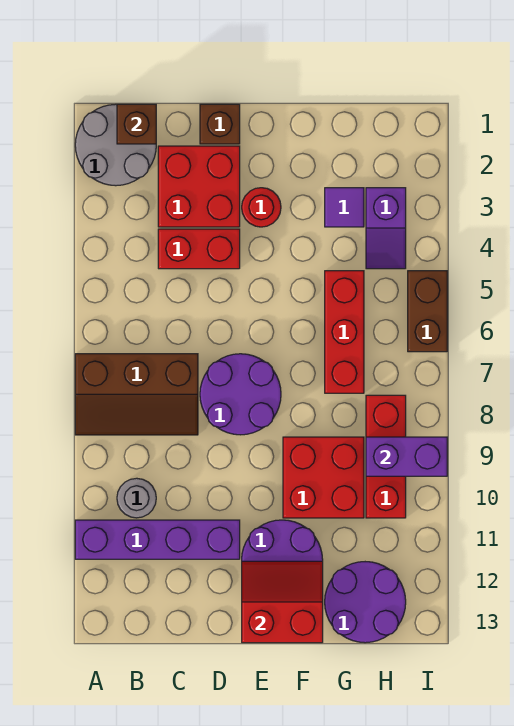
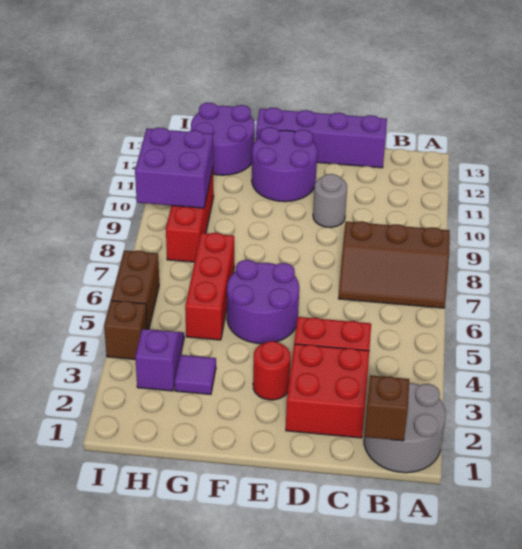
brown 2x3 slope [75,354,198,435] -> brown 2x3 slope turned to [338,221,450,308]
purple 1x4 brick [75,520,240,559] -> purple 1x4 brick moved to [256,108,387,168]
grey 1x1 round brick [117,478,156,518] -> grey 1x1 round brick moved to [313,174,347,227]
brown 1x1 brick [200,104,240,144] -> brown 1x1 brick moved to [104,300,147,359]
purple 2x2 round brick [200,354,281,435] -> purple 2x2 round brick moved to [227,260,299,344]
red 2x2 slope [242,561,323,643] -> none
red 2x2 brick [283,437,364,518] -> none
purple 1x2 brick [366,437,447,476] -> purple 2x2 brick [135,128,213,208]

